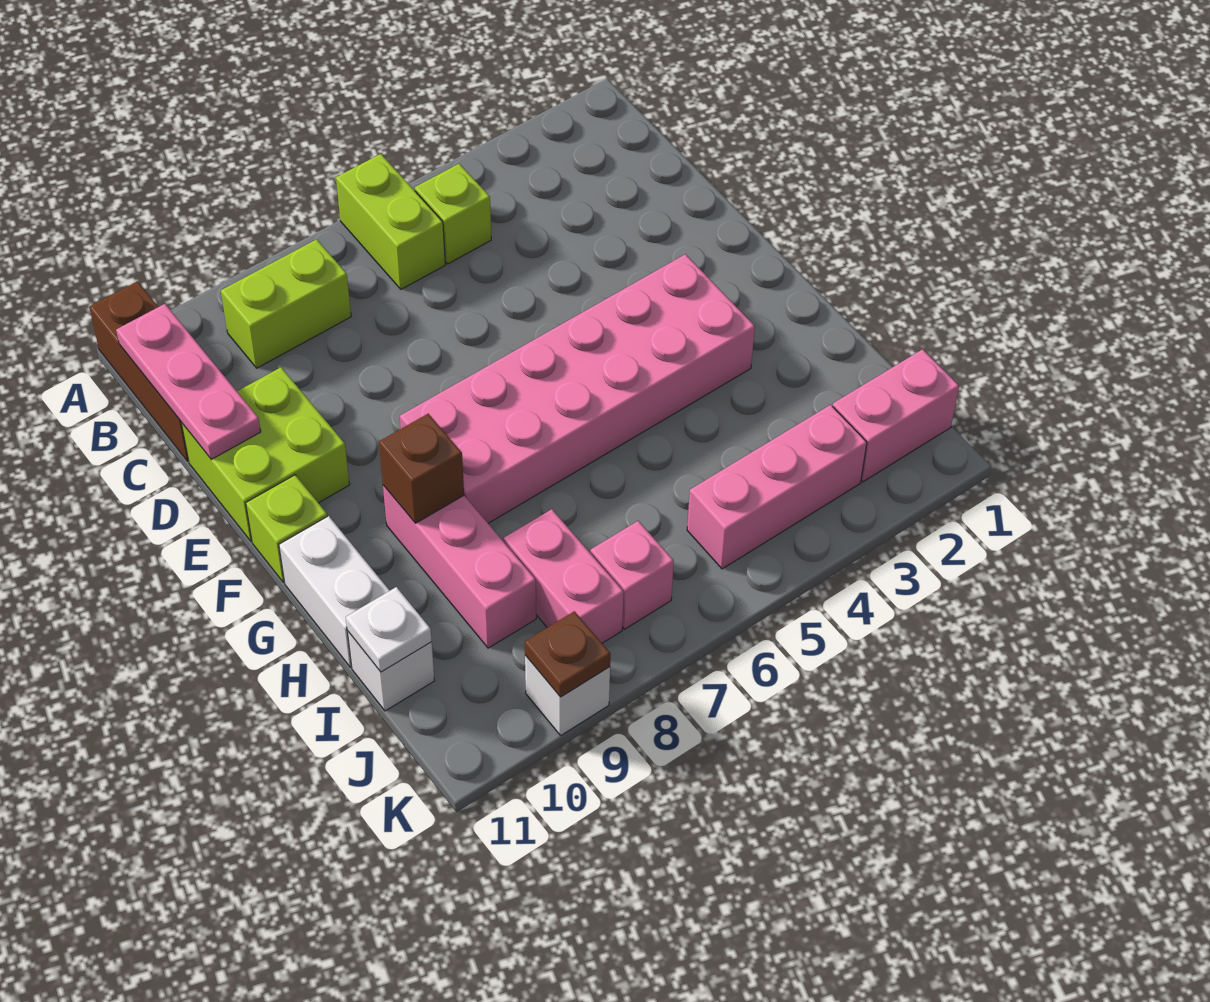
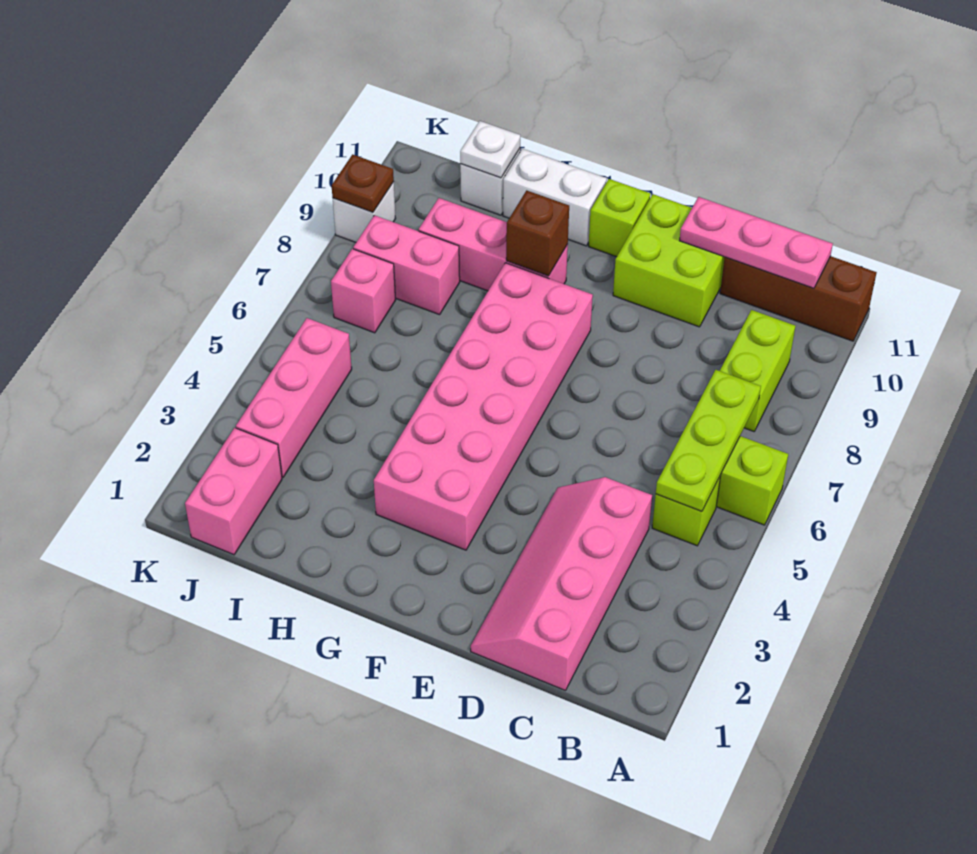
none -> lime 1x3 plate [656,370,761,511]
none -> pink 2x4 slope [471,477,652,691]

